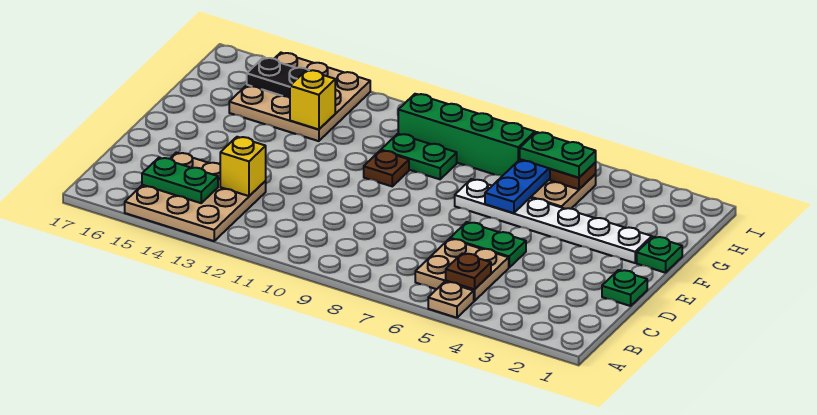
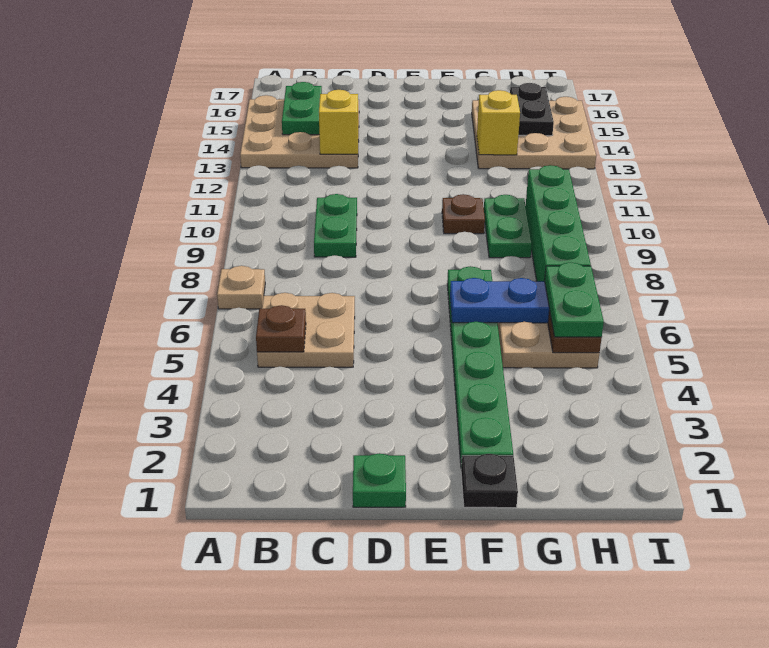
tan 1x1 plate [428,282,474,318] -> tan 1x1 plate moved to [217,266,265,309]
green 1x2 plate [450,222,526,267] -> green 1x2 plate moved to [314,194,357,257]
green 1x1 plate [637,237,682,273] -> black 1x1 plate [461,454,518,508]
white 1x6 plate [455,179,652,263] -> green 1x6 plate [447,266,513,463]

